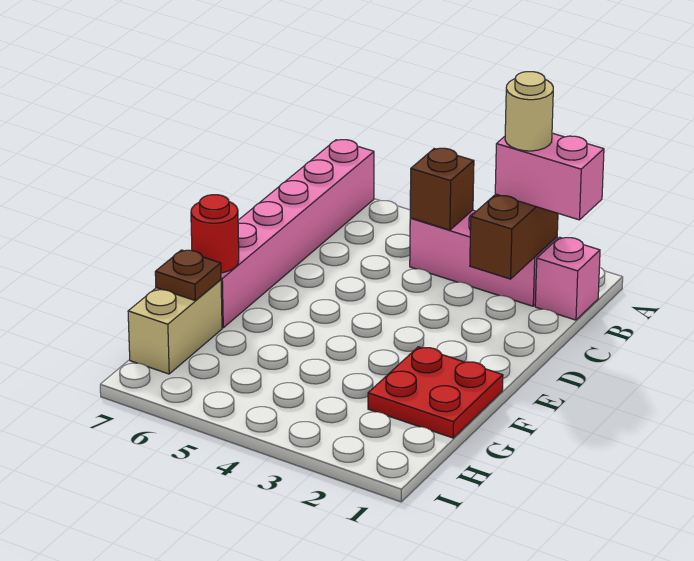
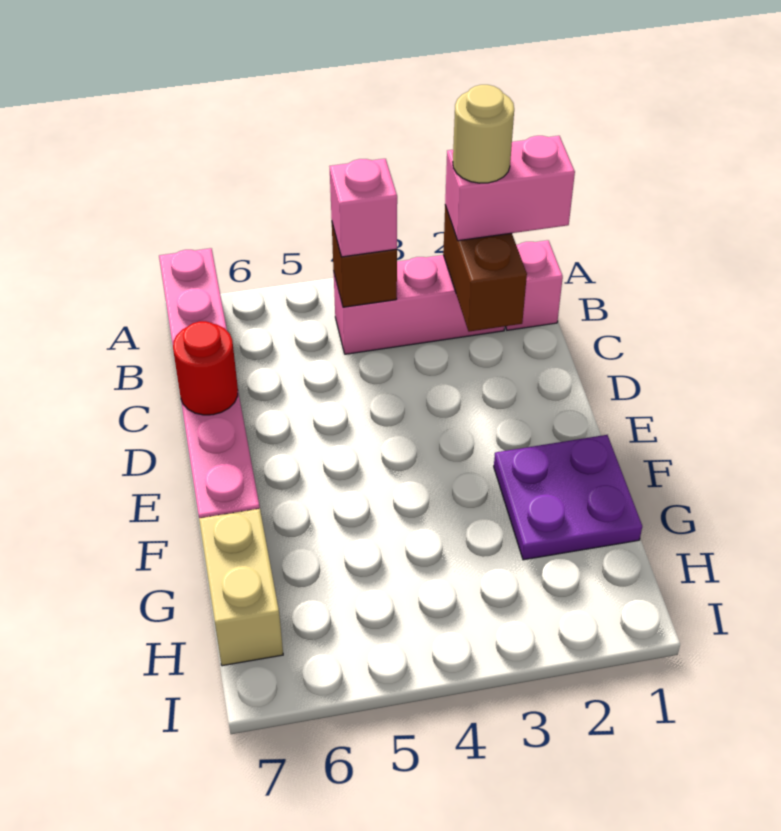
none -> pink 1x1 brick [330,159,397,257]
red 2x2 plate [368,347,503,438] -> purple 2x2 plate [494,435,642,560]
red 1x1 round brick [191,195,239,273] -> red 1x1 round brick moved to [173,321,238,415]
brown 1x1 plate [155,250,221,300] -> none

